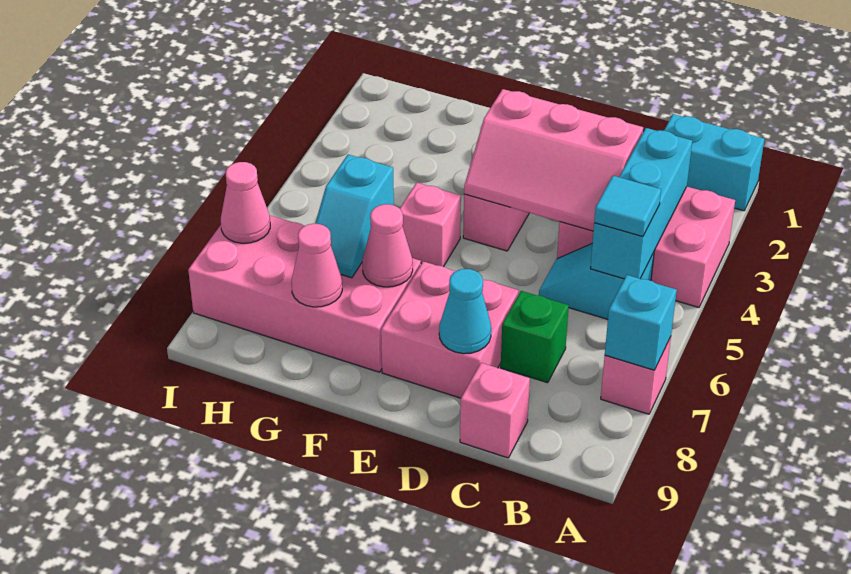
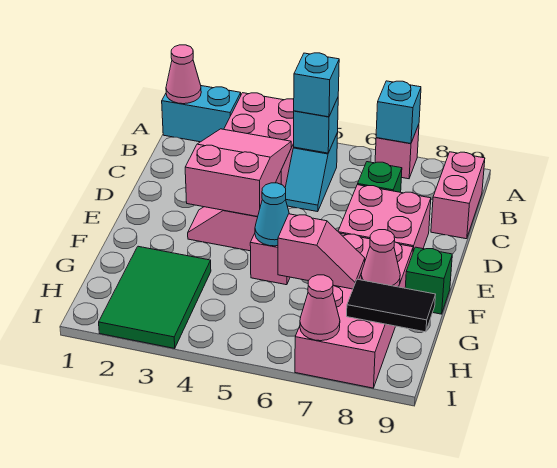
cyan 1x2 brick [664,114,764,211] -> cyan 1x2 brick turned to [162,86,241,142]
cyan 1x3 brick [590,128,692,279] -> cyan 1x1 brick [294,98,338,153]
cyan 1x1 tile [594,176,661,237] -> cyan 1x1 brick [294,53,339,117]
pink 2x3 slope [464,89,643,231] -> pink 2x3 slope turned to [185,129,291,217]
pink 1x1 brick [460,363,530,458] -> pink 1x2 brick [431,152,485,239]
cyan 1x1 cone [439,269,491,354] -> cyan 1x1 cone moved to [255,183,289,246]
pink 1x1 cone [362,204,413,287] -> pink 1x1 cone moved to [166,45,201,104]
none -> green 1x1 brick [405,247,452,314]
none -> green 2x3 tile [99,246,211,348]
cyan 1x2 slope [315,155,394,278] -> pink 1x2 slope [278,214,365,289]
none -> black 1x2 tile [347,279,436,332]

